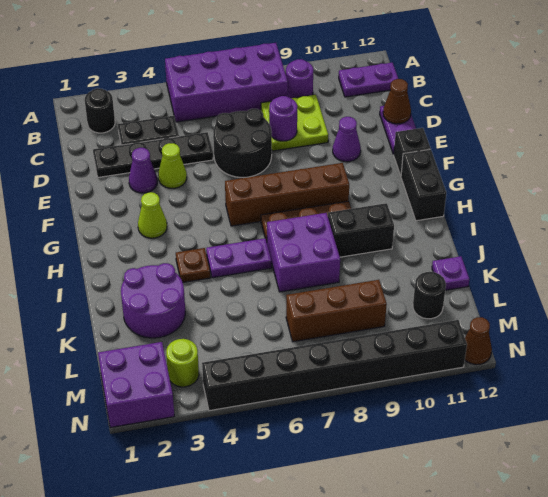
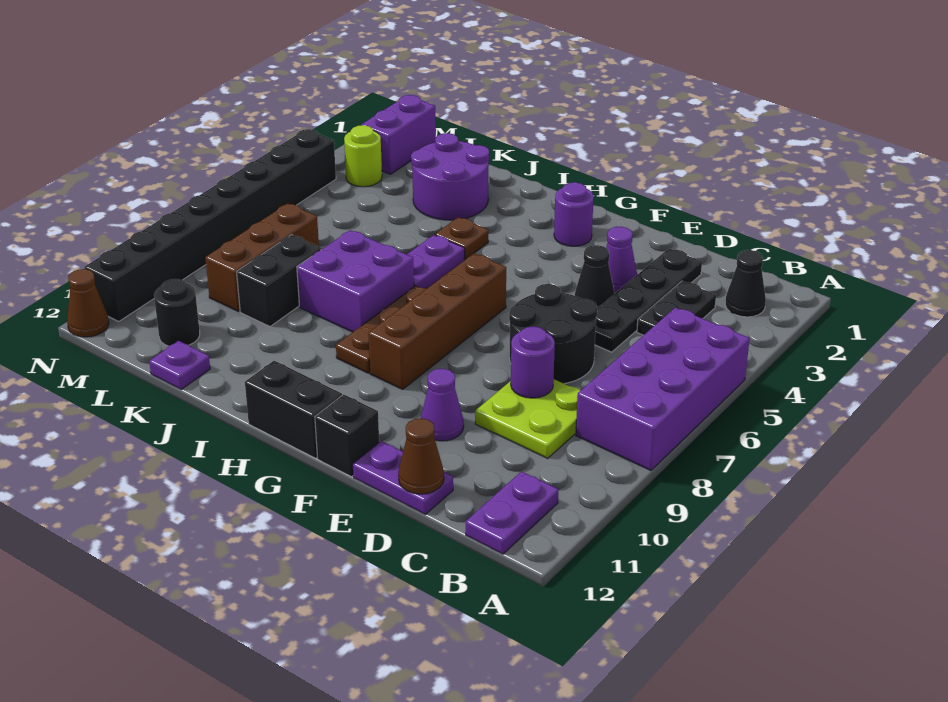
black 1x1 round brick [85,88,115,133] -> black 1x1 cone [725,250,766,317]
purple 1x1 round brick [286,59,313,98] -> purple 1x1 round brick moved to [554,182,594,246]
lime 1x1 cone [158,143,187,188] -> black 1x1 cone [575,245,615,308]
lime 1x1 cone [138,192,167,238] -> none
black 1x2 brick [328,203,394,257] -> black 1x2 brick moved to [237,235,322,326]
purple 2x2 brick [98,342,174,428] -> purple 1x2 brick [361,95,436,174]

